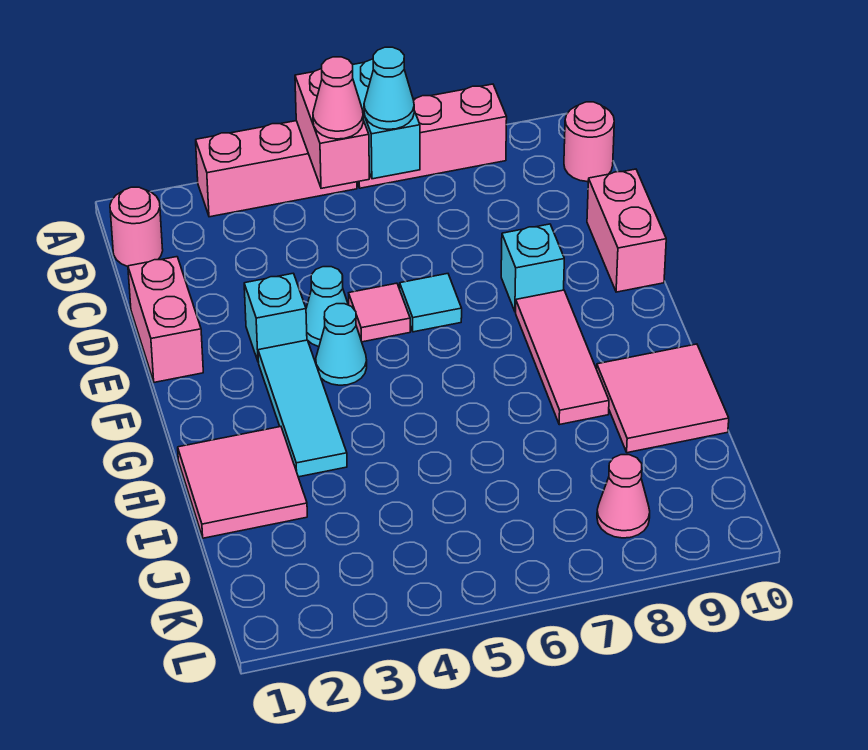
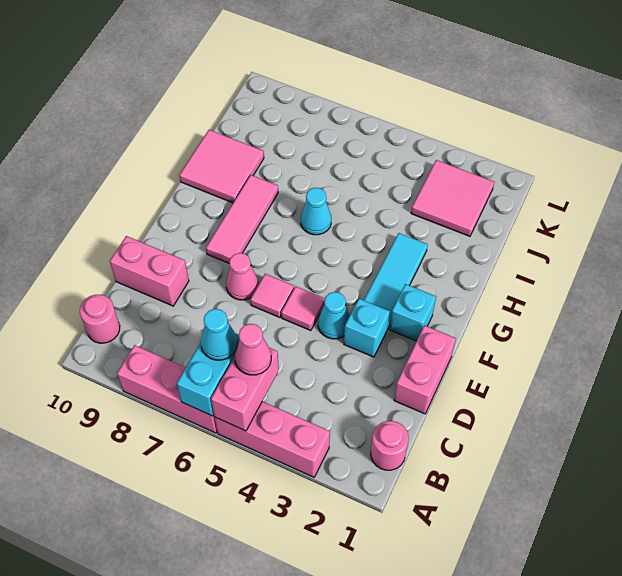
pink 1x2 brick [587,169,666,292] -> pink 1x2 brick turned to [110,236,189,306]
cyan 1x1 tile [400,274,462,332] -> pink 1x1 tile [250,274,294,318]
cyan 1x1 brick [501,224,564,312] -> cyan 1x1 brick moved to [389,284,436,341]
cyan 1x1 cone [316,304,367,385] -> cyan 1x1 cone moved to [301,188,331,235]
pink 2x2 tile [178,427,307,538] -> pink 2x2 tile moved to [411,160,494,236]
pink 1x1 cone [597,455,650,538] -> pink 1x1 cone moved to [226,253,258,300]

